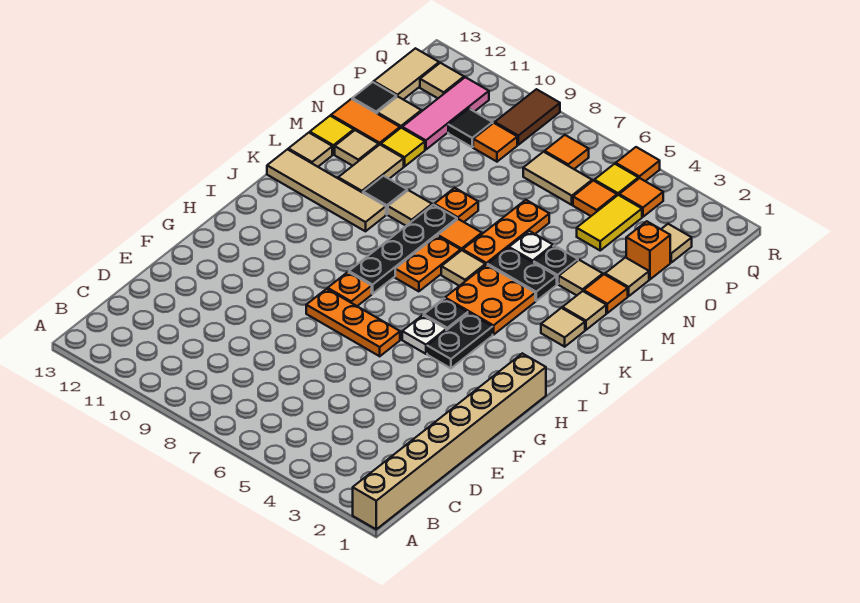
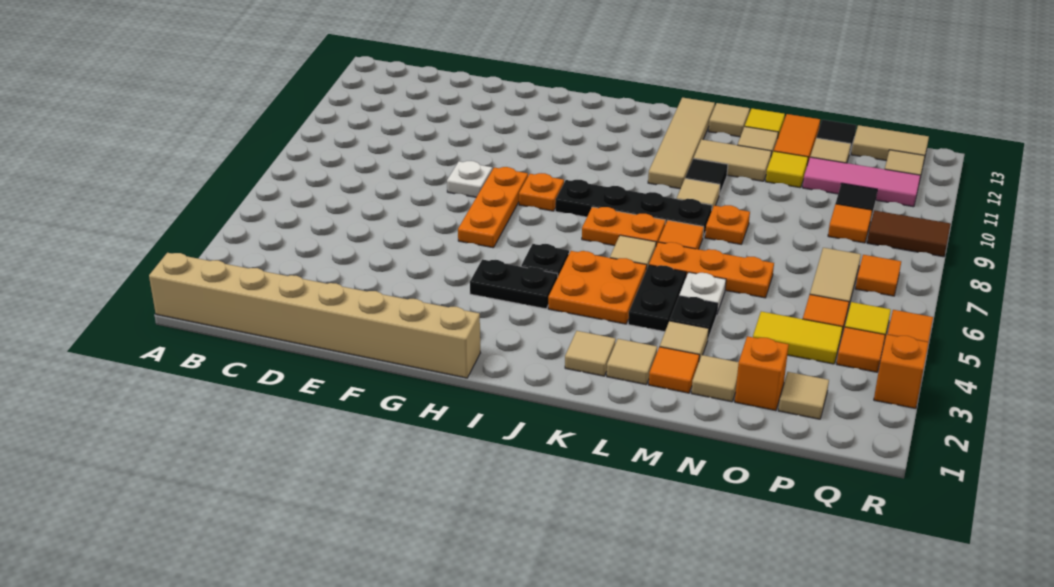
white 1x1 plate [402,315,446,354] -> white 1x1 plate moved to [447,161,492,197]
none -> orange 1x1 brick [874,334,929,409]

